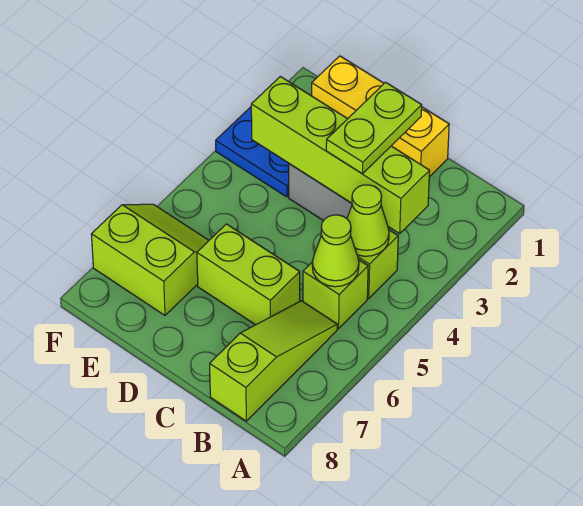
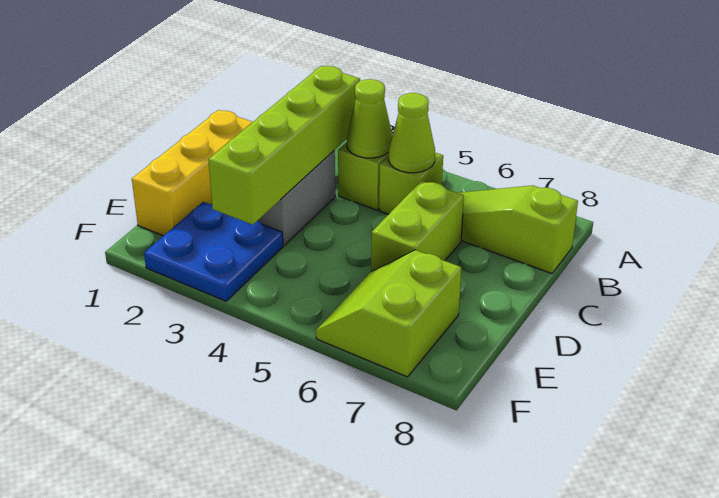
lime 1x2 plate [326,82,422,174] -> none

